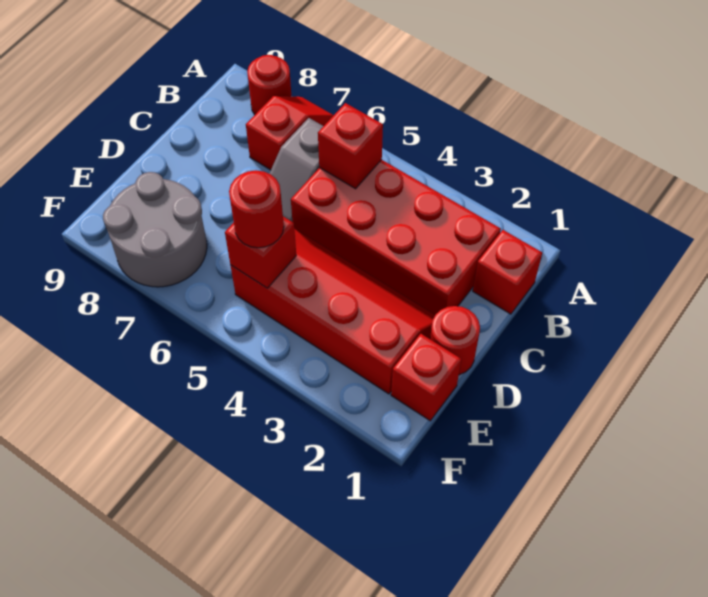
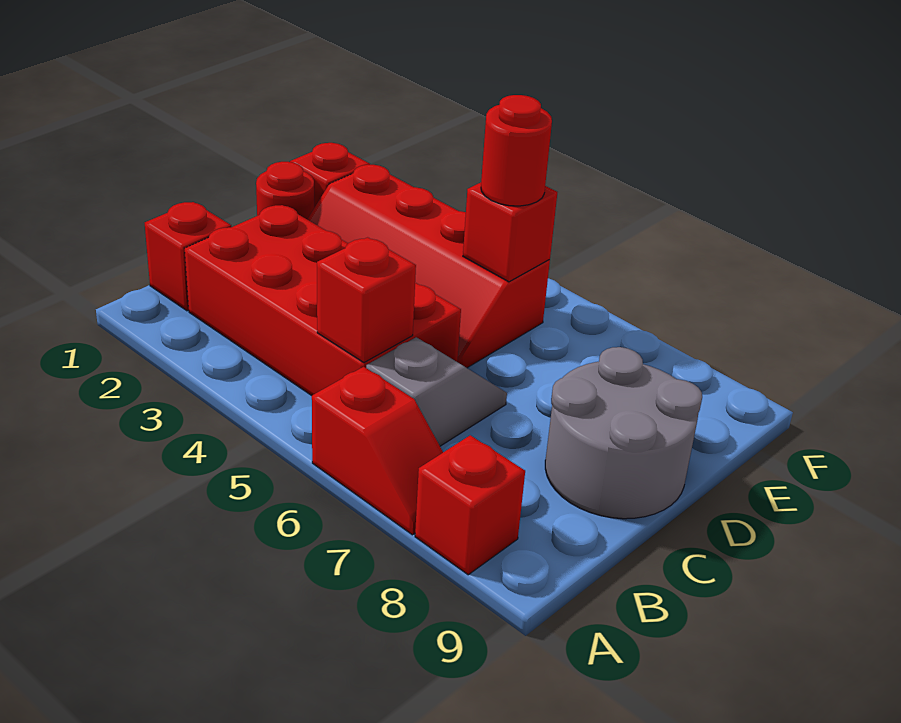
red 1x2 slope [246,96,334,170] -> red 1x2 slope turned to [312,367,443,535]
red 1x1 round brick [247,55,292,115] -> red 1x1 brick [415,435,525,575]
grey 2x2 round brick [103,172,207,287] -> grey 2x2 round brick moved to [545,347,702,519]

